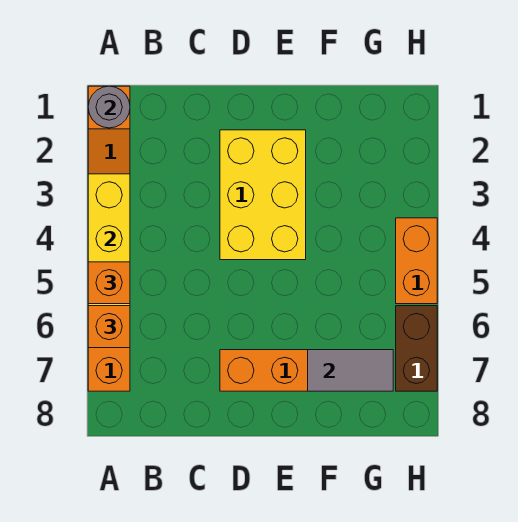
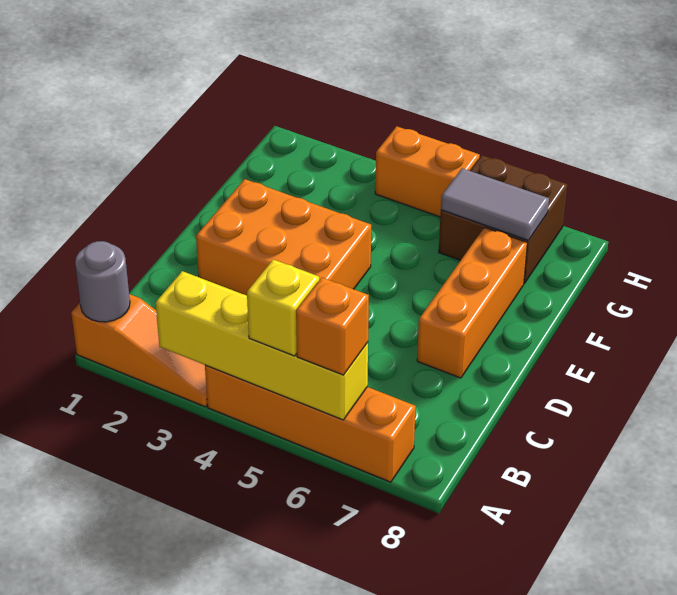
orange 1x1 brick [88,262,130,304] -> yellow 1x1 brick [247,259,319,356]
yellow 2x3 brick [220,130,306,260] -> orange 2x3 brick [196,179,371,296]
grey 1x2 tile [308,350,393,391] -> grey 1x2 tile turned to [441,168,549,240]
brown 1x2 brick [396,306,437,391] -> brown 2x2 brick [439,155,567,283]

